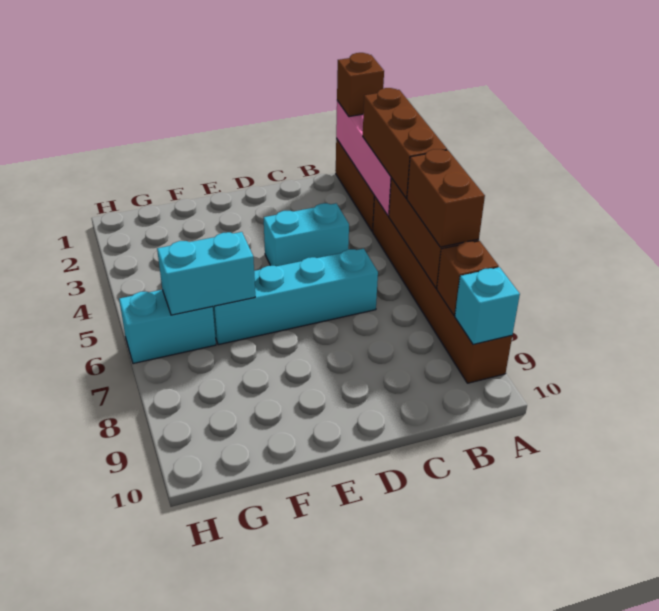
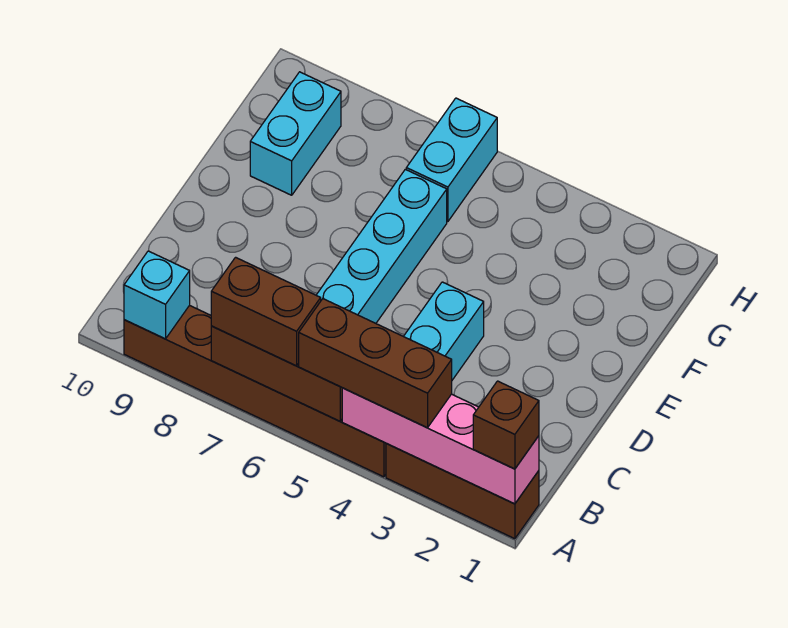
brown 1x1 brick [437,241,499,315] -> none
cyan 1x2 brick [157,232,255,315] -> cyan 1x2 brick moved to [250,72,341,195]

